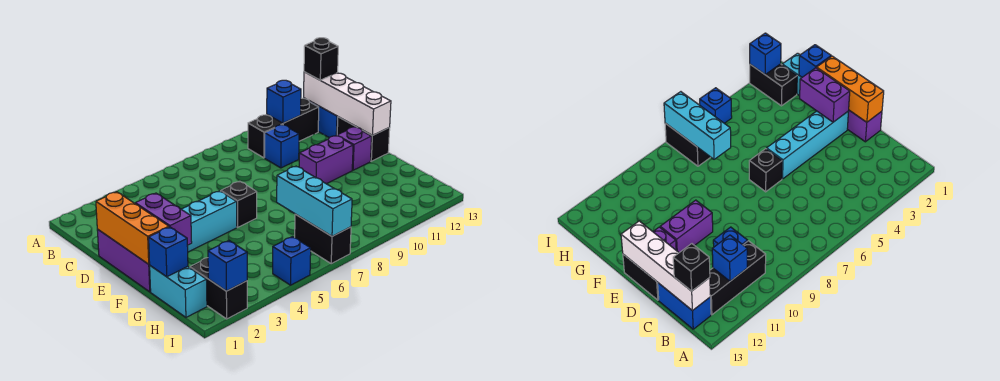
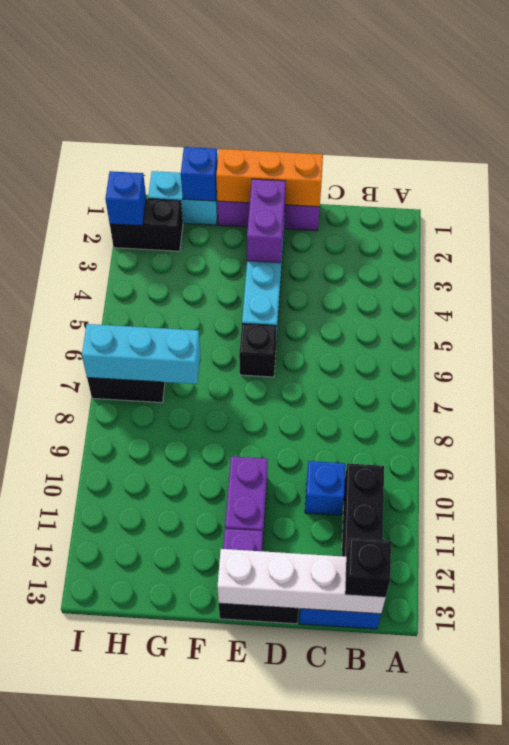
blue 1x1 brick [267,80,301,123] -> none
purple 1x2 brick [135,193,192,245] -> purple 1x2 brick turned to [247,179,286,263]
blue 1x1 brick [273,237,311,285] -> none

